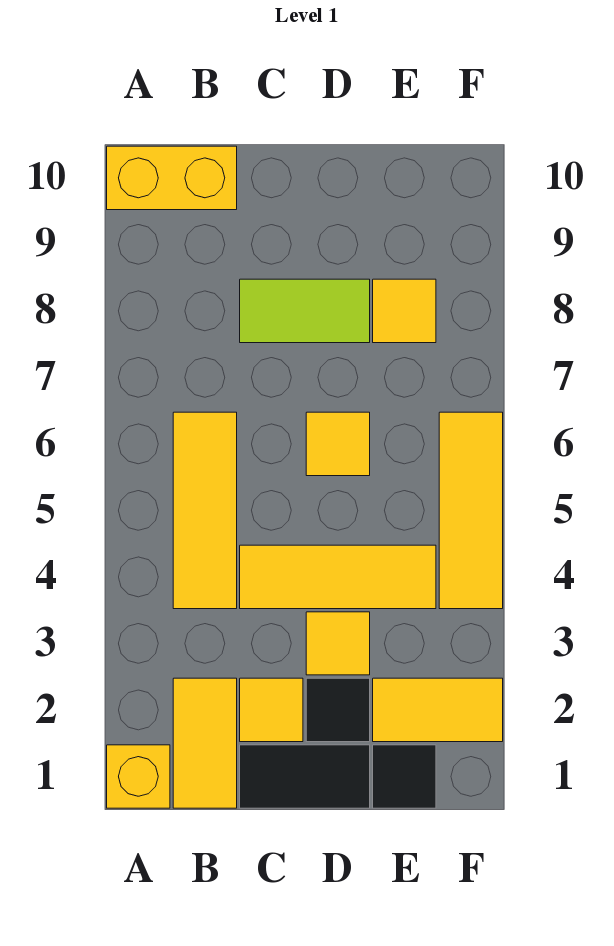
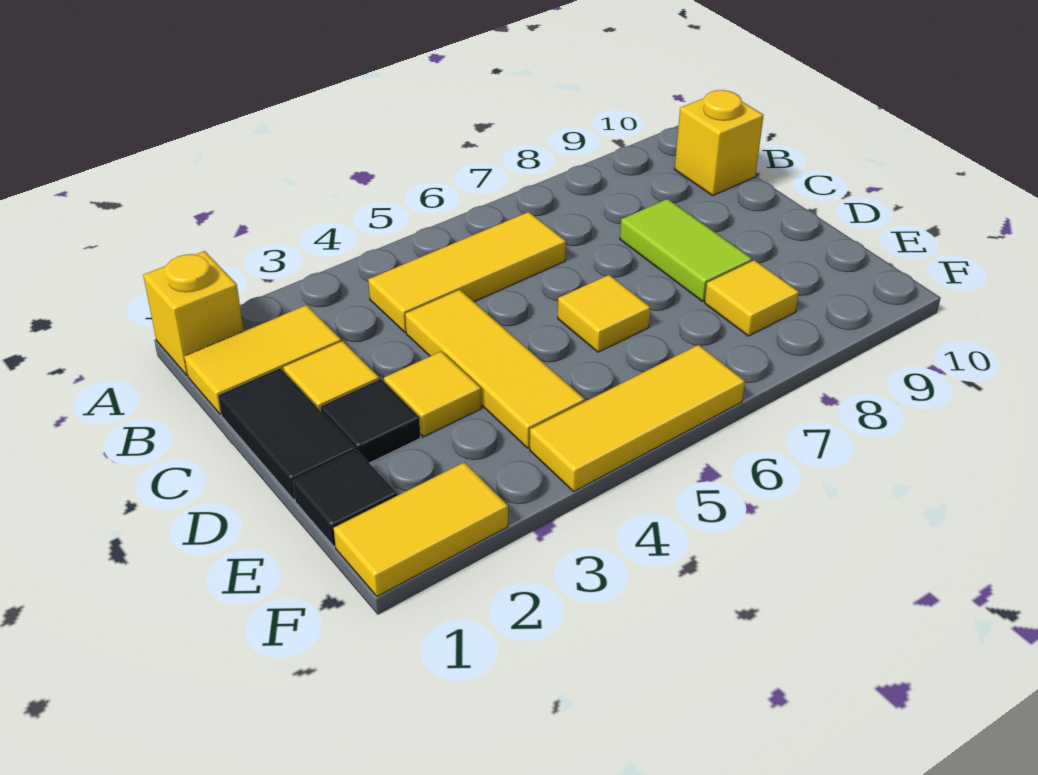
yellow 1x2 brick [107,146,237,210] -> yellow 1x1 brick [675,90,764,195]
yellow 1x2 tile [373,678,503,742] -> yellow 1x2 tile turned to [334,462,508,596]

